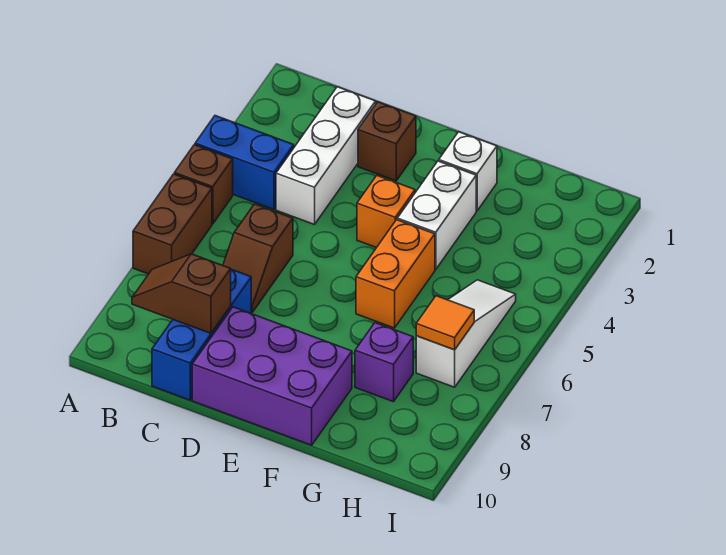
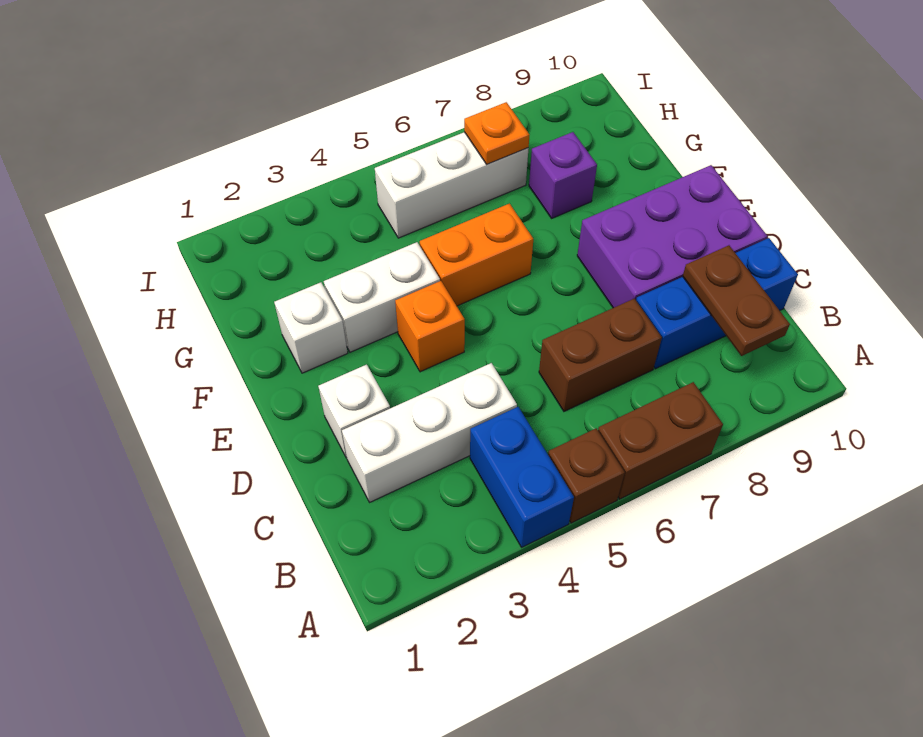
brown 1x2 slope [132,254,231,333] -> brown 1x2 plate [683,245,790,356]
brown 1x2 slope [223,204,293,312] -> brown 1x2 brick [539,298,662,411]
brown 1x1 brick [358,102,416,181] -> white 1x1 brick [318,365,390,458]
purple 2x3 brick [192,307,352,445] -> purple 2x3 brick turned to [577,165,767,308]
white 1x3 slope [416,280,516,387] -> white 1x3 brick [375,132,529,238]
orange 1x1 tile [416,296,474,350] -> orange 1x1 plate [464,102,529,164]

